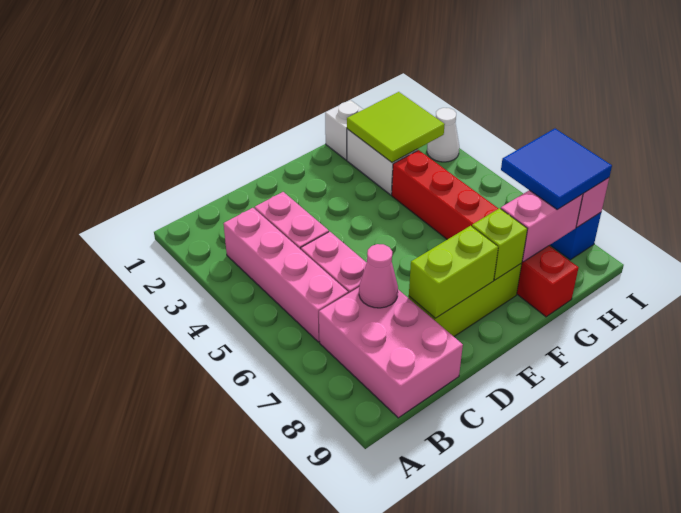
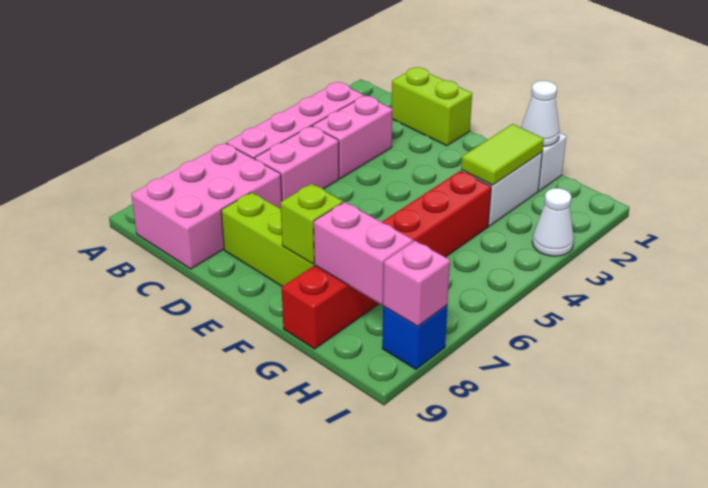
pink 1x1 cone [359,244,398,308] -> none
lime 1x2 brick [409,226,498,318] -> lime 1x2 brick moved to [391,67,472,146]
none -> white 1x1 cone [521,81,560,146]
lime 2x2 tile [347,92,445,163] -> lime 1x2 tile [461,124,544,185]
blue 2x2 tile [501,129,612,210] -> none

